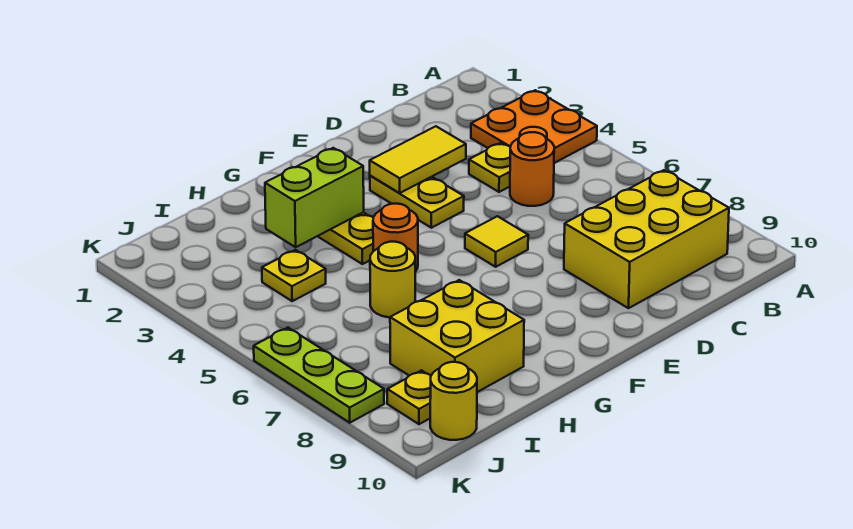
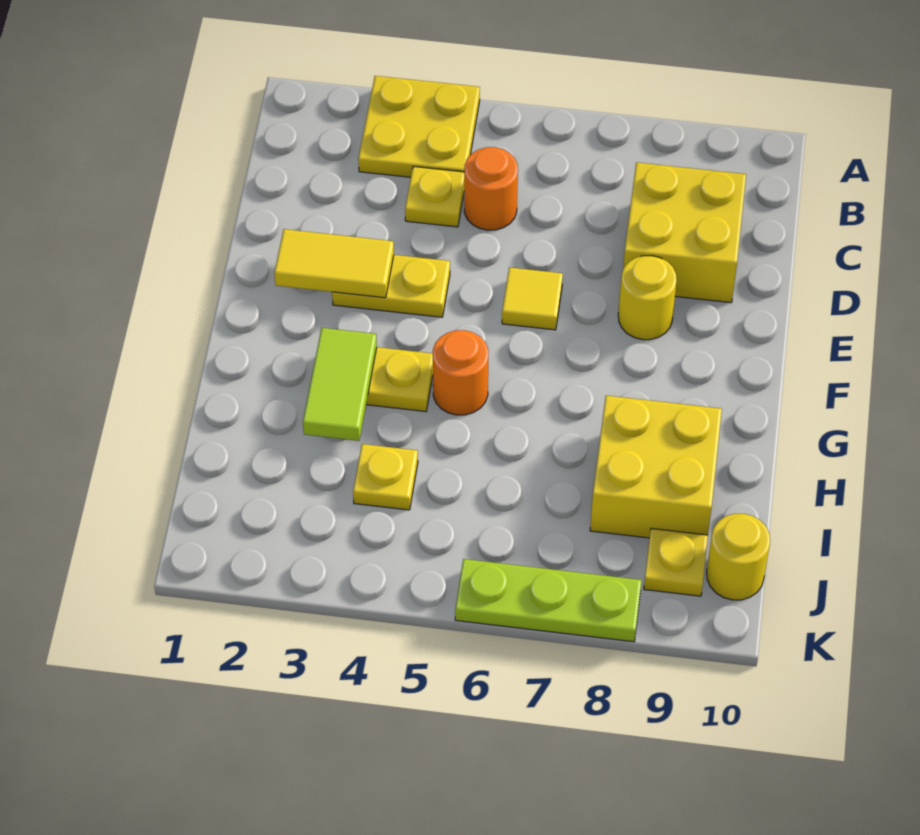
orange 2x2 plate [471,90,597,163] -> yellow 2x2 plate [358,76,480,177]
yellow 2x3 brick [564,170,729,308] -> yellow 2x2 brick [623,162,746,303]
yellow 1x2 tile [370,126,466,193] -> yellow 1x2 tile turned to [274,229,394,298]
lime 1x2 brick [265,148,364,247] -> lime 1x2 tile [303,328,377,441]
yellow 1x1 round brick [370,242,415,317] -> yellow 1x1 round brick moved to [618,256,677,340]

